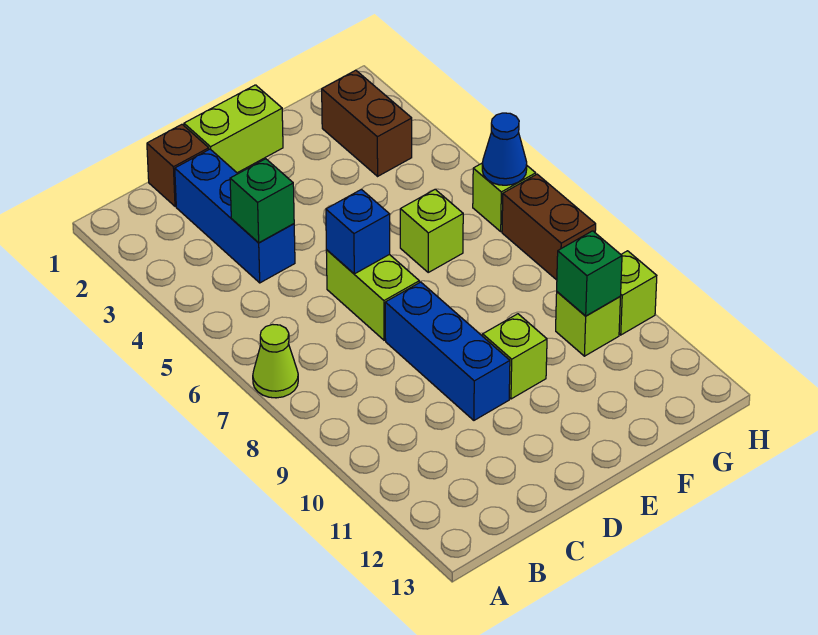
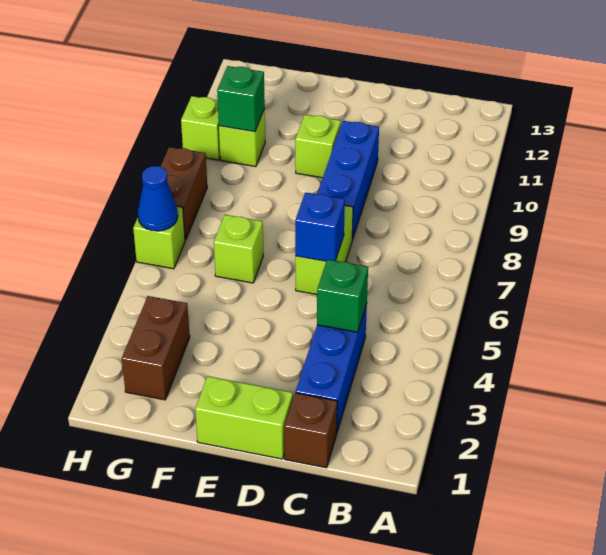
lime 1x1 cone [253,324,298,398] -> none

